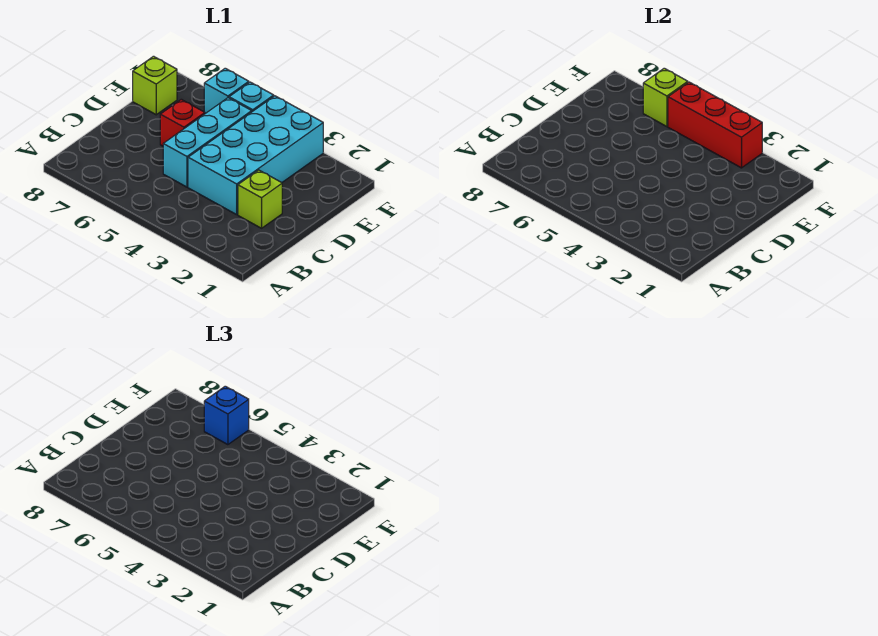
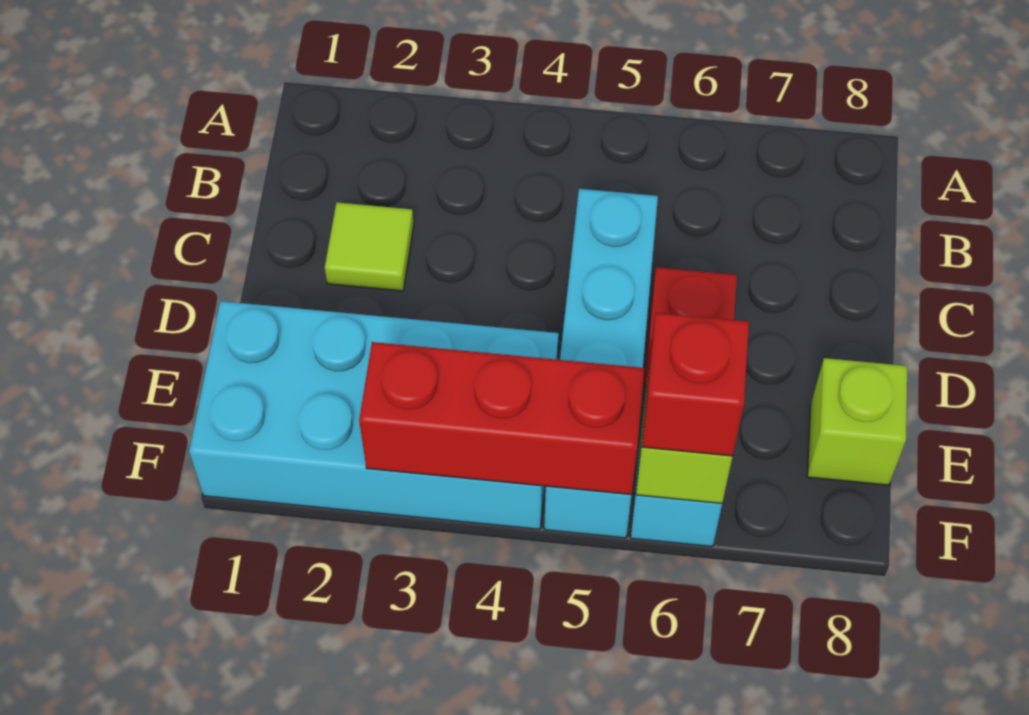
lime 1x1 brick [238,170,282,228] -> lime 1x1 tile [325,202,414,291]
cyan 2x4 brick [188,96,323,215] -> cyan 2x4 brick turned to [189,301,559,529]
blue 1x1 brick [204,386,249,445] -> red 1x1 brick [642,313,749,456]

